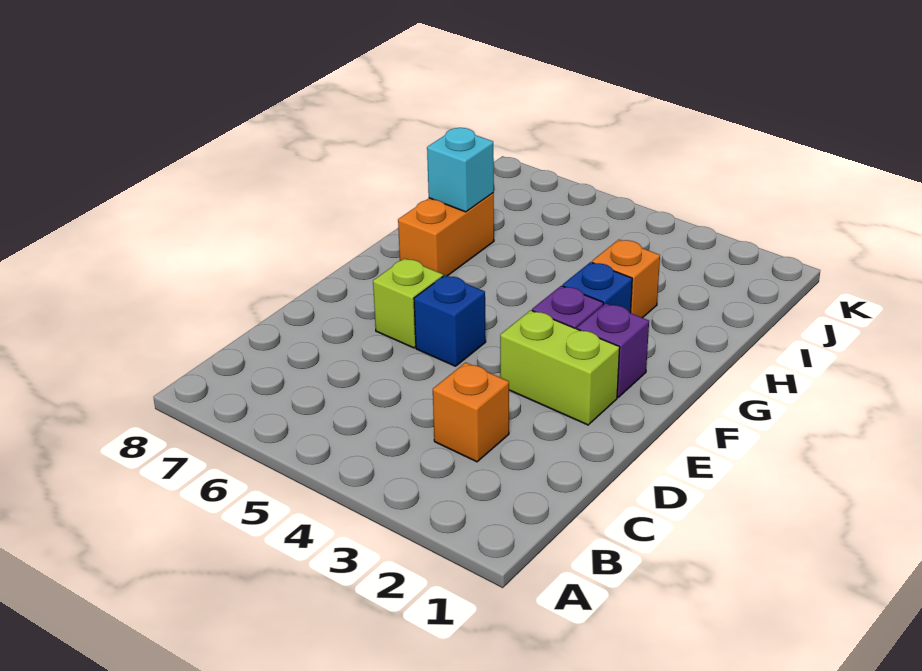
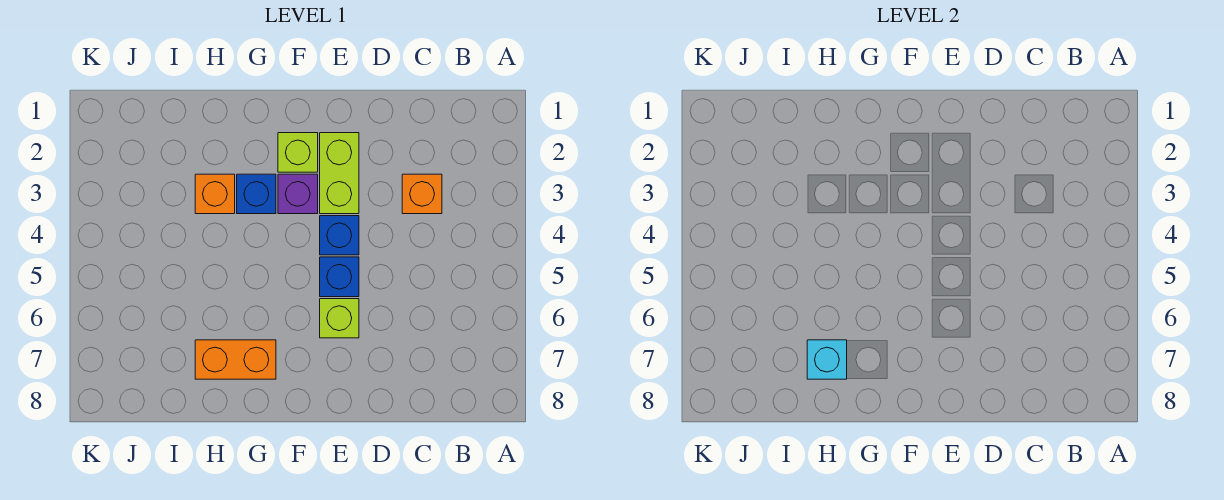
none -> blue 1x1 brick [320,216,359,255]
purple 1x1 brick [577,303,649,397] -> lime 1x1 brick [278,133,318,172]

